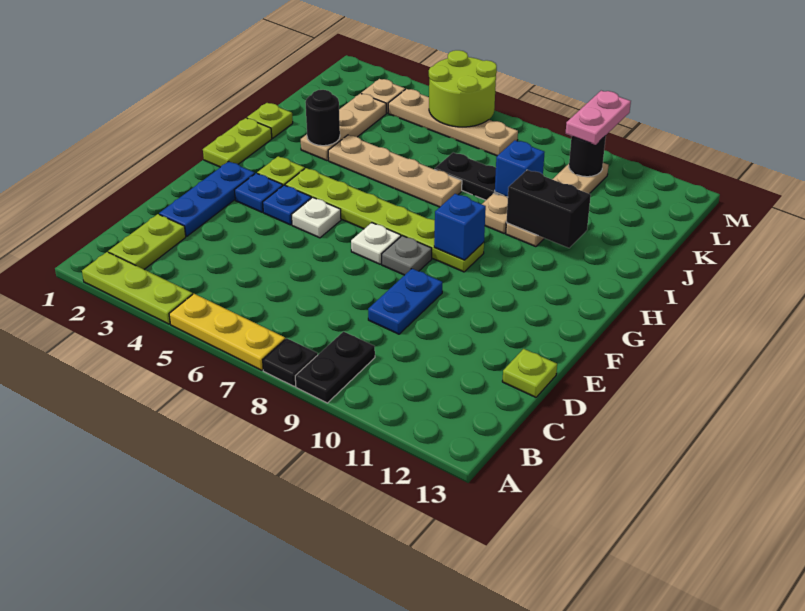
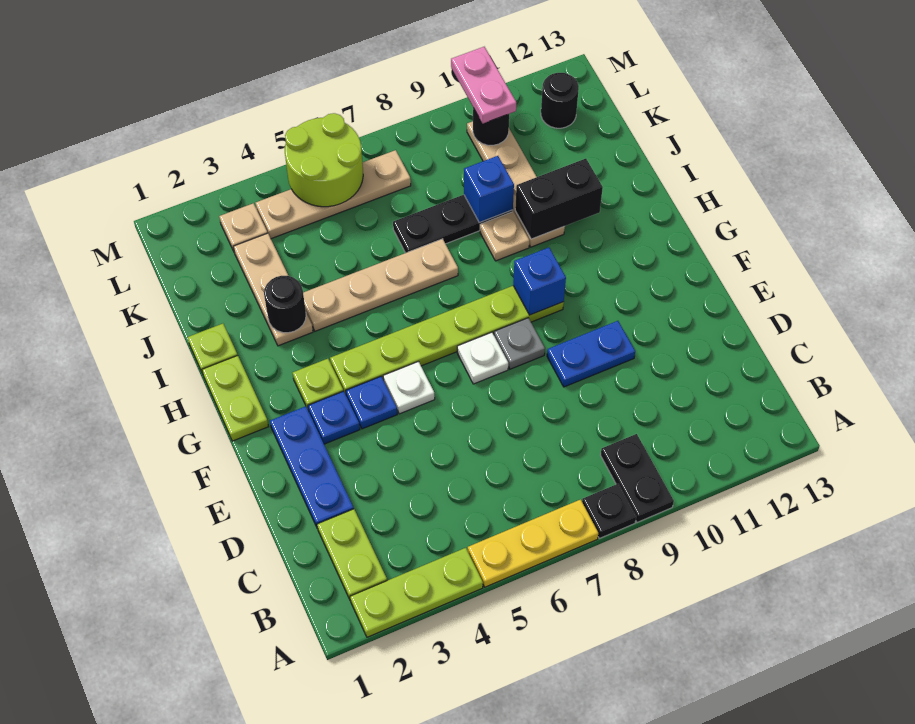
blue 1x2 plate [368,269,442,334] -> blue 1x2 plate turned to [547,321,635,387]
lime 1x1 plate [502,349,557,397] -> none
none -> black 1x1 round brick [541,73,579,128]

